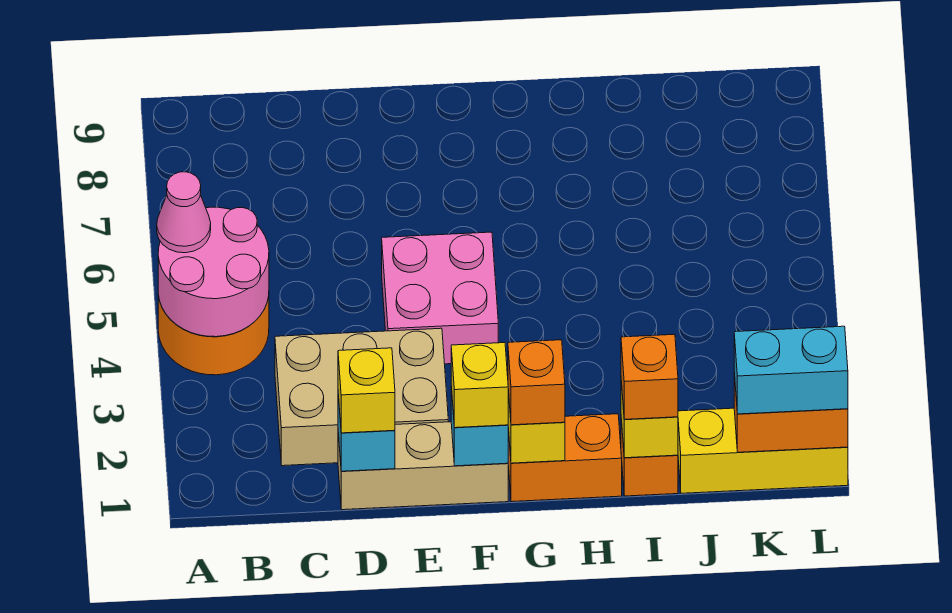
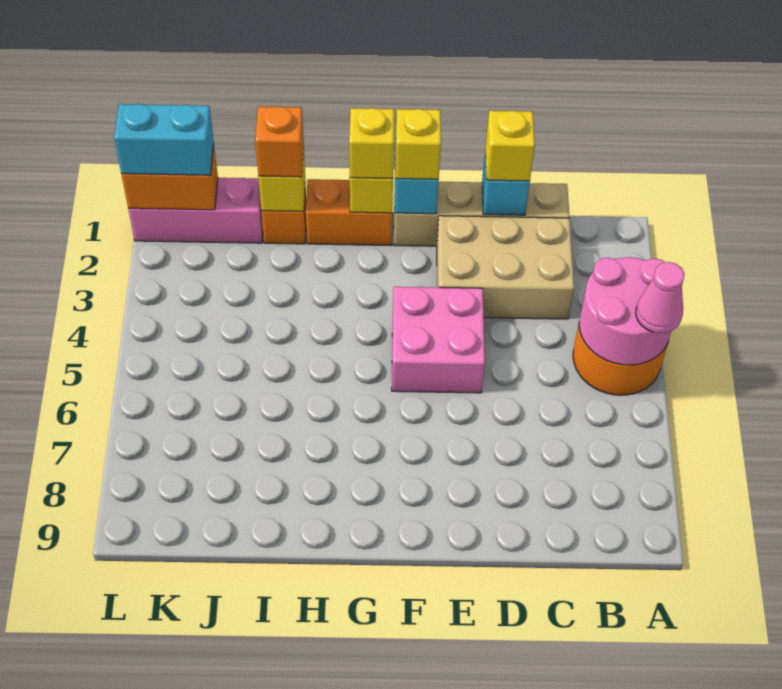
tan 1x3 brick [338,422,508,510] -> tan 1x4 brick [394,182,569,246]
orange 1x1 brick [508,340,565,425] -> yellow 1x1 brick [349,108,394,178]
yellow 1x3 brick [678,408,848,493] -> pink 1x3 brick [128,178,263,243]

